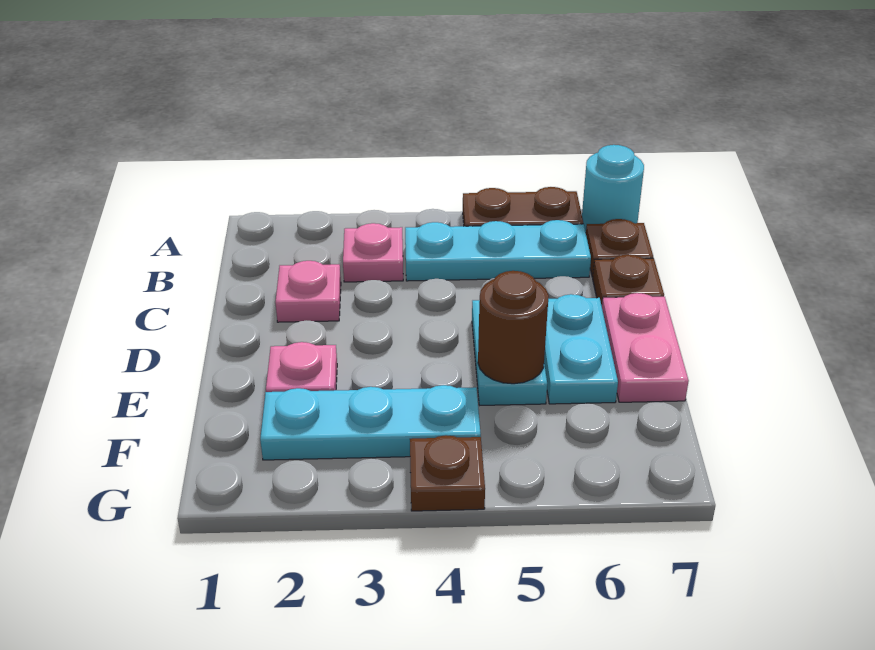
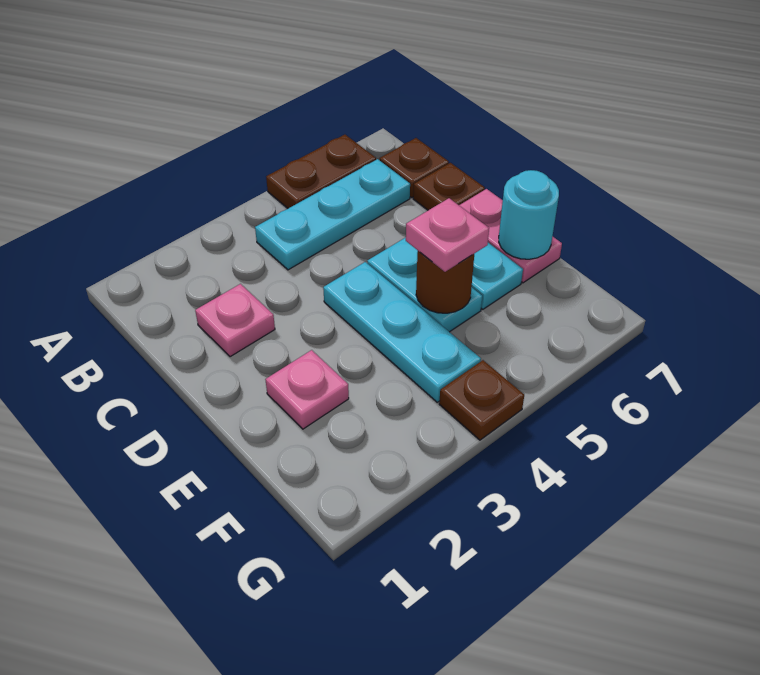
cyan 1x1 round brick [582,145,644,232] -> cyan 1x1 round brick moved to [499,170,559,259]
pink 1x1 plate [343,223,403,282] -> pink 1x1 plate moved to [406,198,489,272]
cyan 1x3 plate [260,385,481,460] -> cyan 1x3 plate turned to [323,262,481,402]

